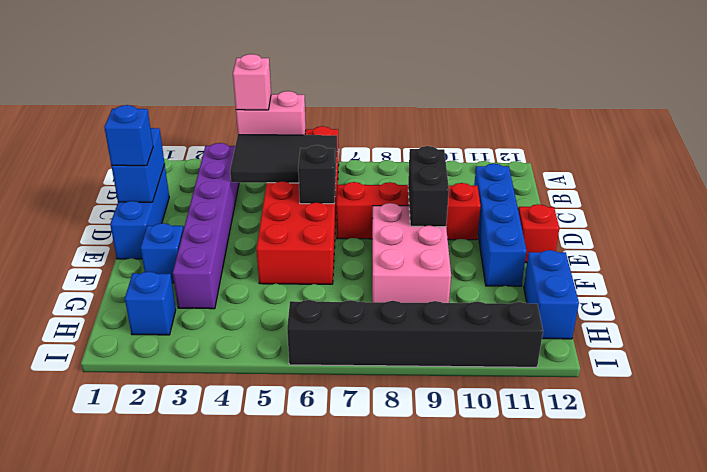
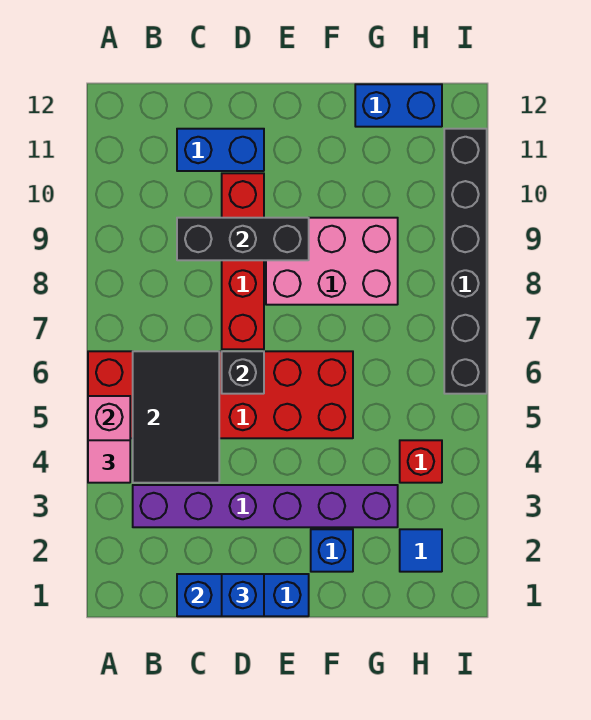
pink 1x1 brick [233,54,271,110] -> pink 1x1 tile [88,440,130,483]
blue 1x4 brick [474,164,526,286] -> blue 1x2 brick [177,129,264,171]
black 1x2 brick [408,146,449,227] -> black 1x3 brick [177,218,309,260]
red 1x1 brick [518,204,559,263] -> red 1x1 brick moved to [400,440,442,483]
blue 1x1 brick [125,272,176,335] -> blue 1x1 tile [400,529,442,572]

